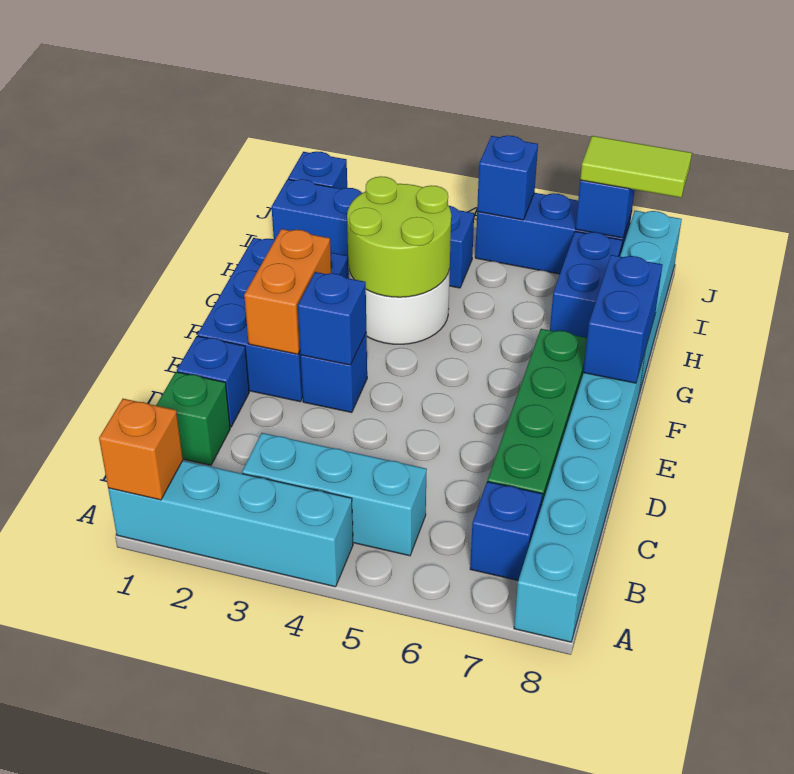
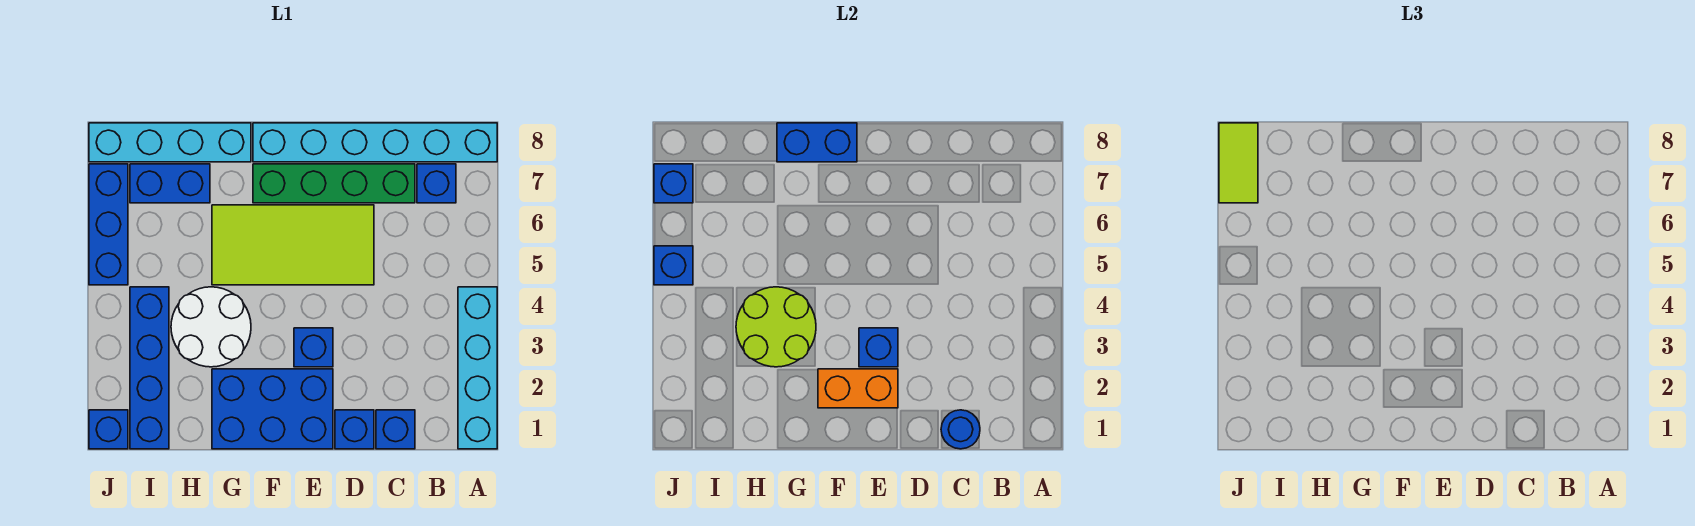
orange 1x1 brick [99,399,183,500] -> none
cyan 1x3 brick [242,433,427,556] -> none
green 1x1 brick [156,372,230,465] -> blue 1x1 brick [376,410,415,449]
none -> blue 1x1 round brick [941,410,980,449]
none -> lime 2x4 tile [212,205,374,285]

